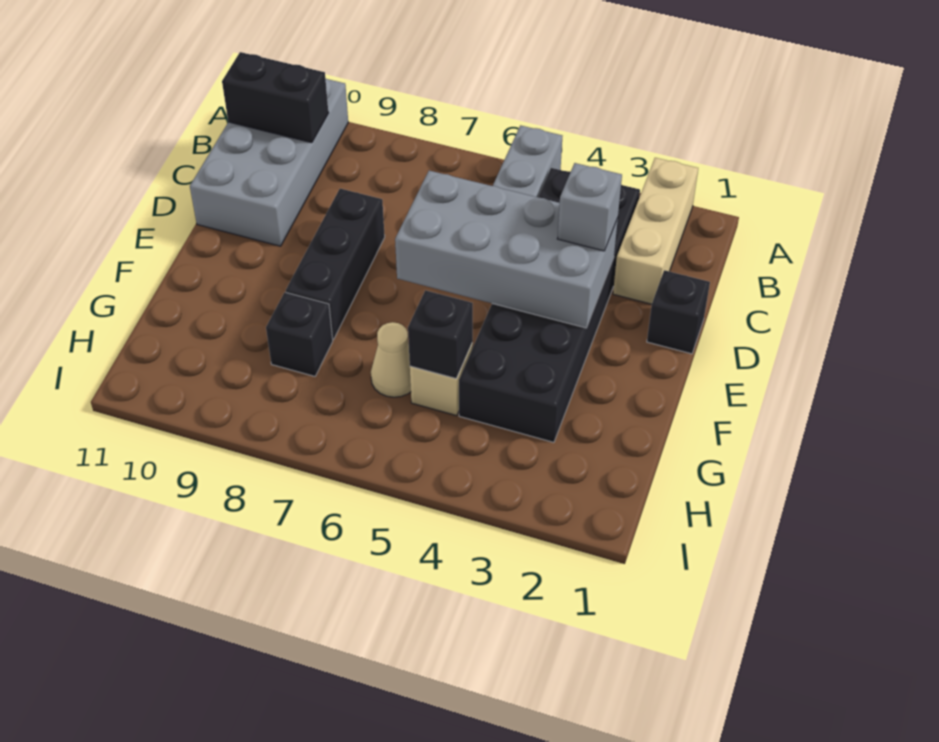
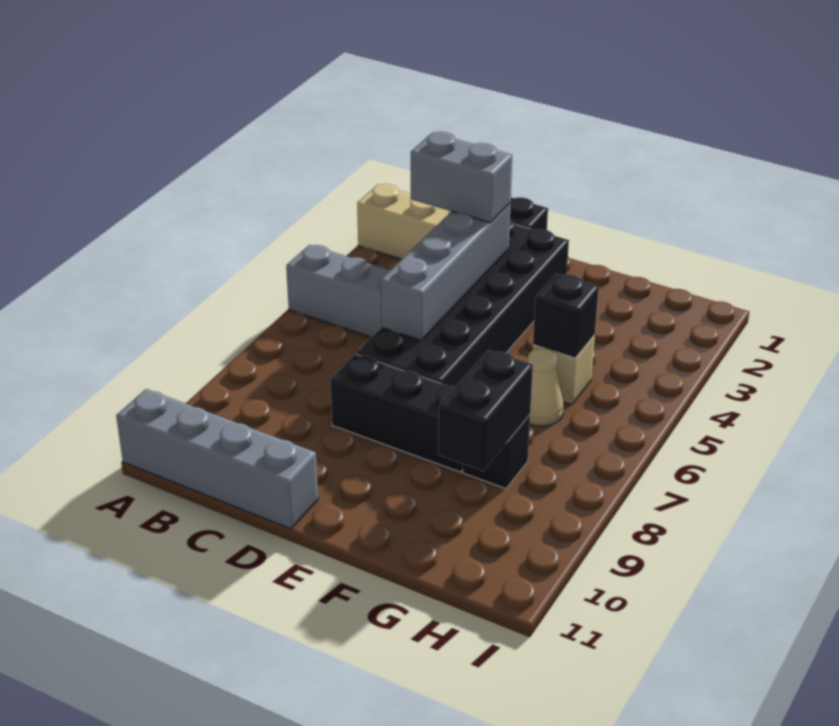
grey 2x4 brick [190,78,348,246] -> grey 1x4 brick [116,389,318,529]
black 2x6 brick [459,168,640,442] -> black 2x6 brick turned to [356,220,569,386]
black 1x2 brick [222,52,328,143] -> black 1x2 brick moved to [438,350,533,471]
grey 2x4 brick [395,171,618,328] -> grey 1x4 brick [381,203,511,340]
grey 1x1 brick [557,163,622,251] -> grey 1x2 brick [411,132,512,223]

